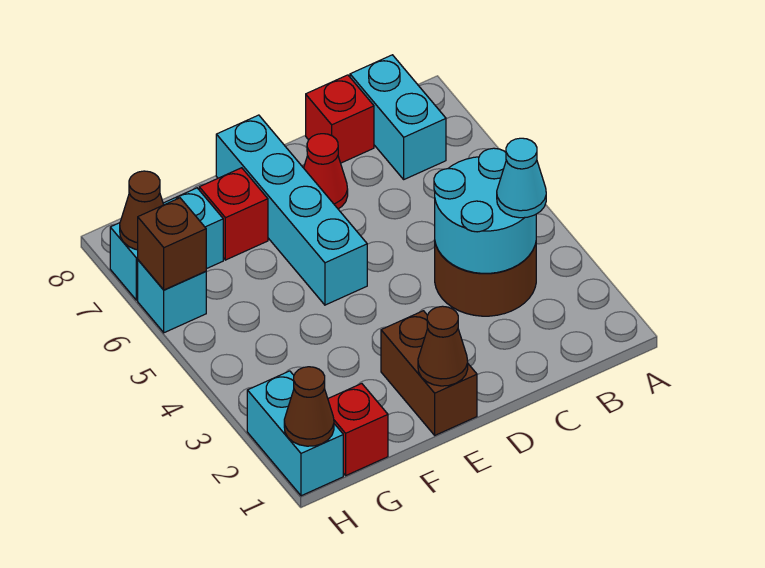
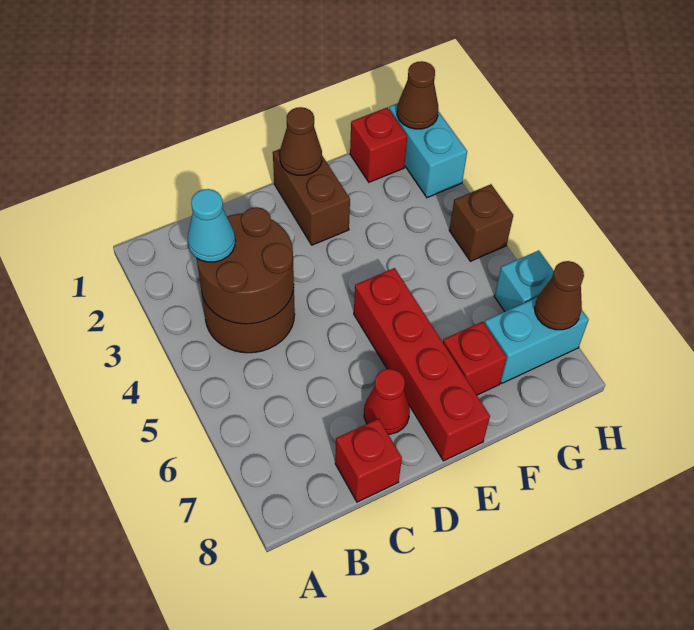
cyan 2x2 round brick [434,148,536,273] -> brown 2x2 round brick [197,207,294,324]
cyan 1x2 brick [350,55,446,179] -> none
cyan 1x4 brick [216,115,367,305] -> red 1x4 brick [354,268,490,461]
brown 1x1 brick [138,198,206,290] -> brown 1x1 brick moved to [449,184,513,261]

